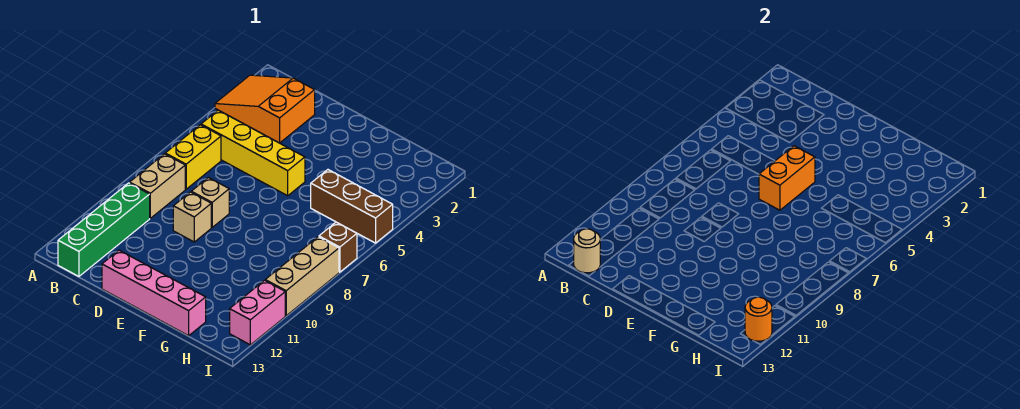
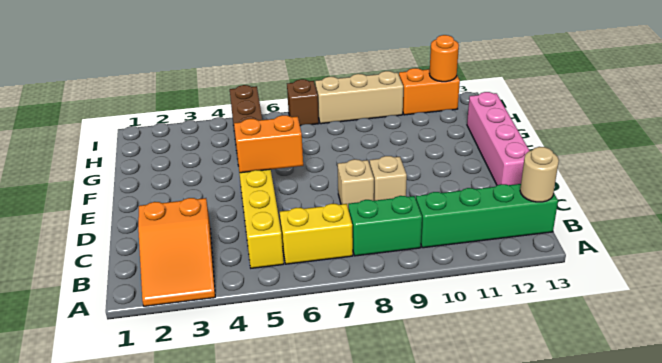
tan 1x2 brick [130,154,185,218] -> green 1x2 brick [348,196,422,256]
pink 1x2 brick [230,280,285,345] -> orange 1x2 brick [399,68,460,115]

